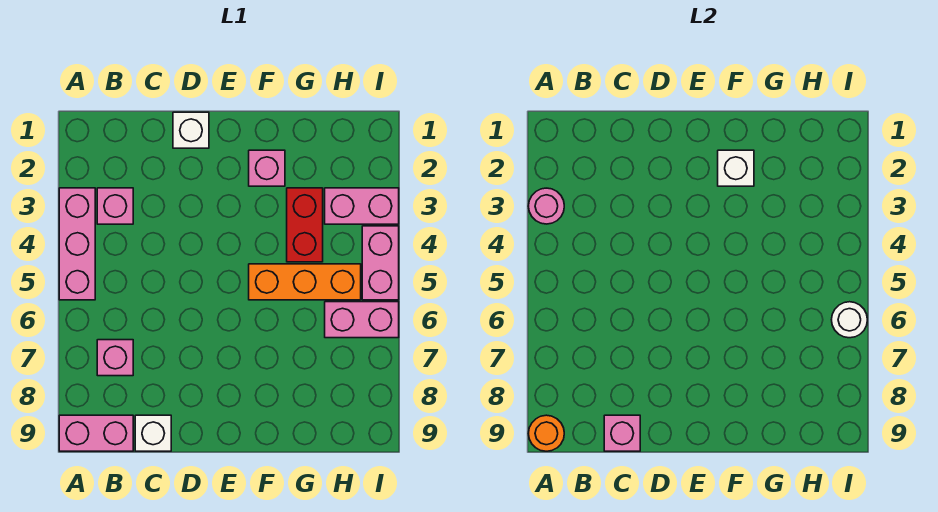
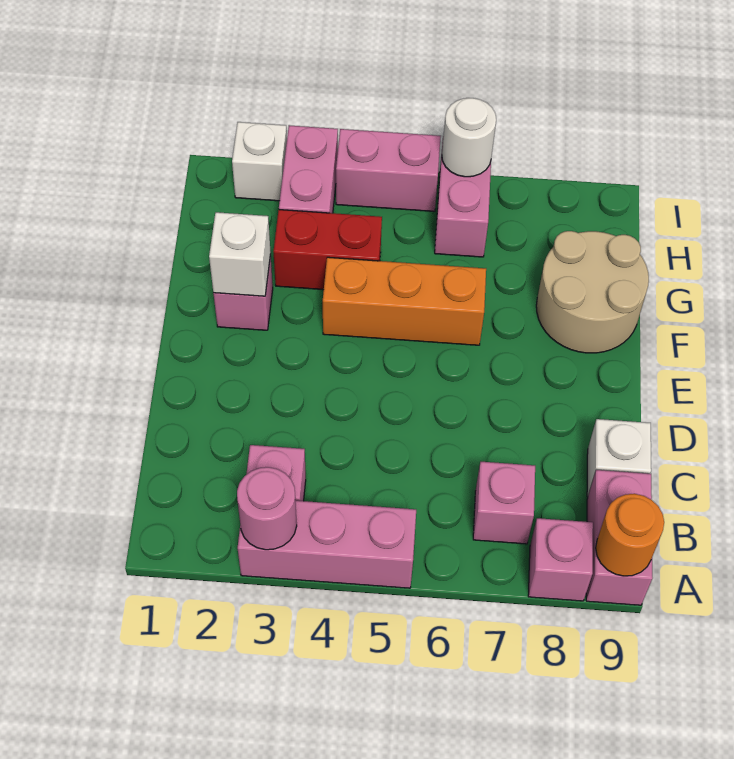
pink 1x1 brick [604,415,640,451] -> pink 1x1 brick moved to [528,518,593,601]
white 1x1 brick [173,112,209,148] -> white 1x1 brick moved to [232,122,287,201]
orange 1x3 brick [249,264,361,300] -> orange 1x3 brick turned to [323,257,486,345]
none -> tan 2x2 round brick [536,231,649,353]

